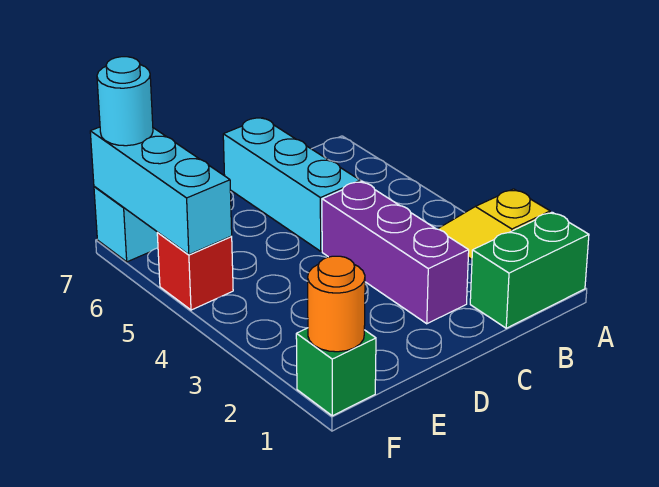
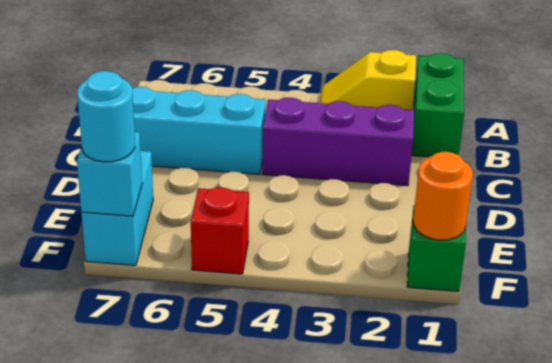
cyan 1x3 brick [90,127,232,255] -> cyan 1x1 brick [77,132,142,216]

